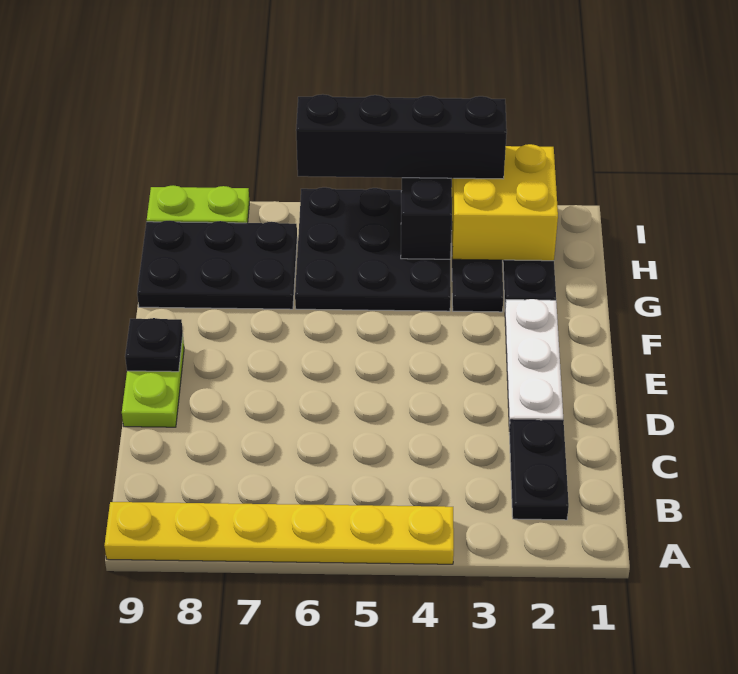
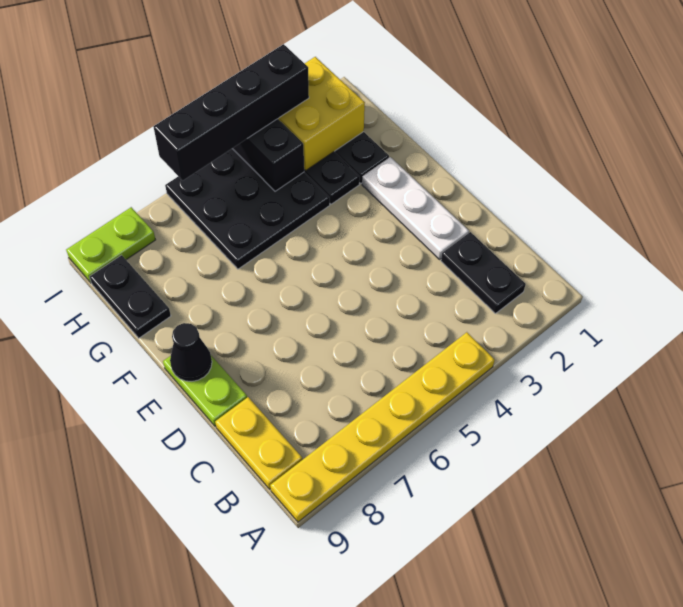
none -> yellow 1x2 plate [215,397,302,489]
black 1x1 plate [125,318,183,372] -> black 1x1 cone [170,323,212,381]
black 2x3 plate [137,220,297,309] -> black 1x2 plate [89,255,171,338]

